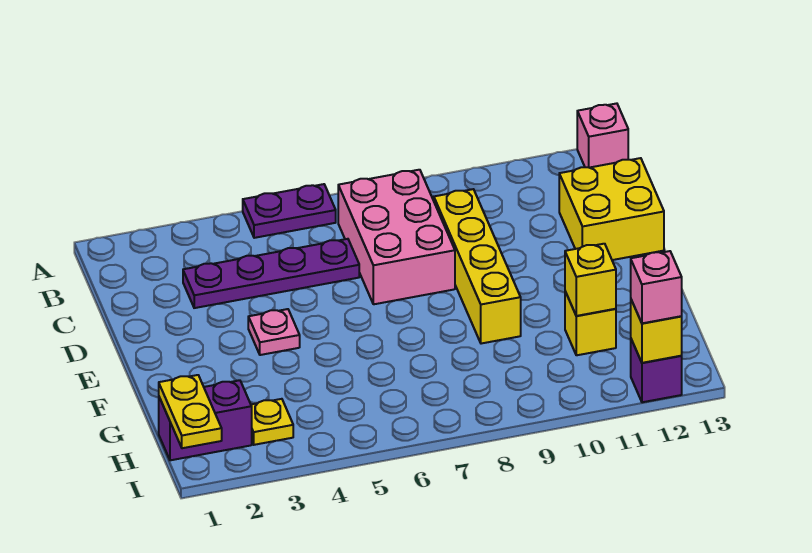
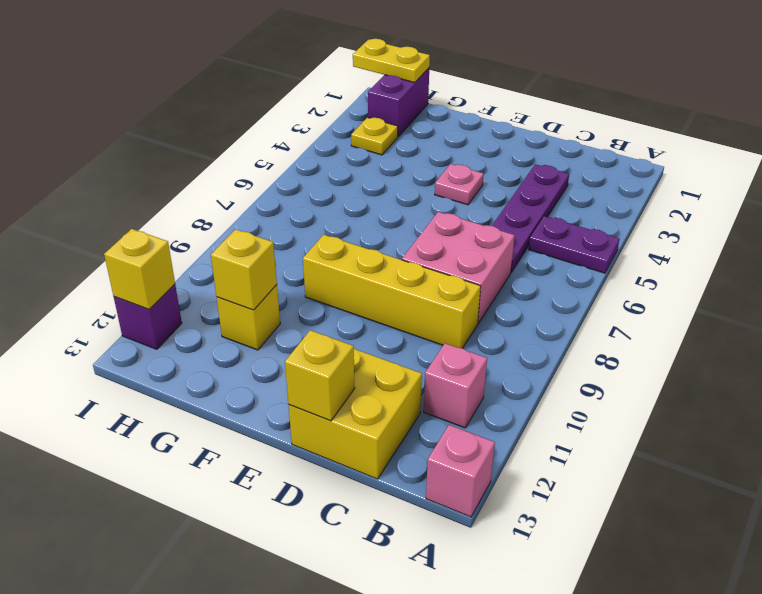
purple 1x2 plate [243,184,336,238] -> purple 1x2 plate turned to [529,216,619,273]
pink 2x3 brick [338,170,455,304] -> pink 2x2 brick [402,212,515,323]
none -> yellow 1x1 brick [285,330,355,421]
pink 1x1 brick [631,251,682,323] -> pink 1x1 brick moved to [424,343,487,428]

